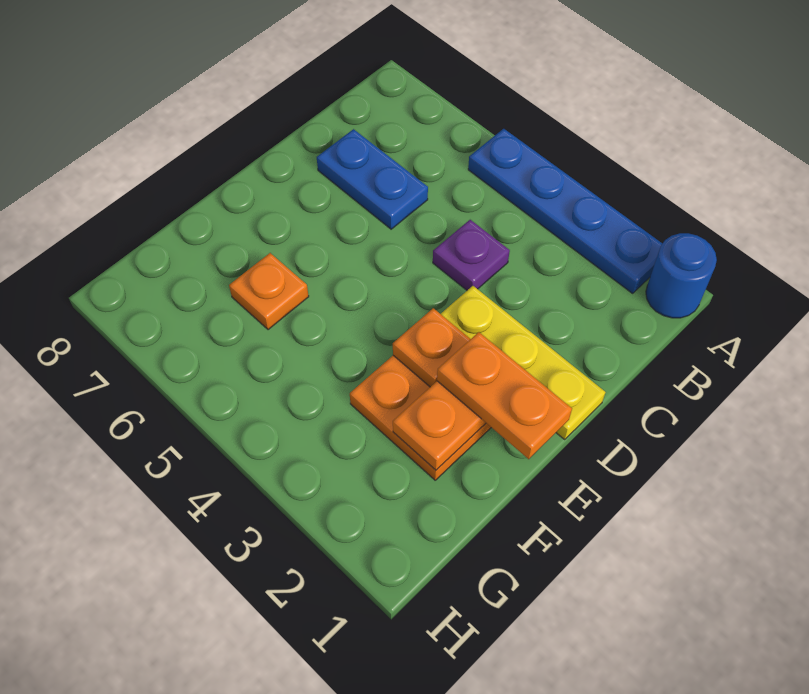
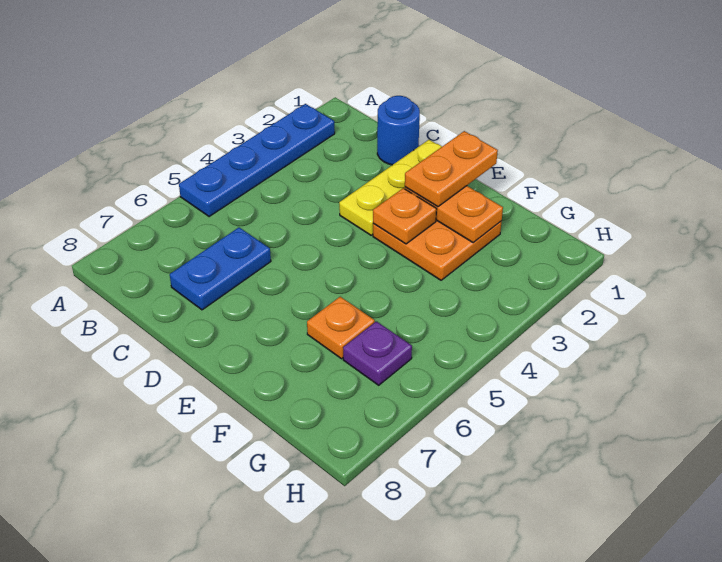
blue 1x1 round brick [646,233,717,318] -> blue 1x1 round brick moved to [377,96,420,165]
purple 1x1 plate [433,220,510,290] -> purple 1x1 plate moved to [343,321,412,385]

